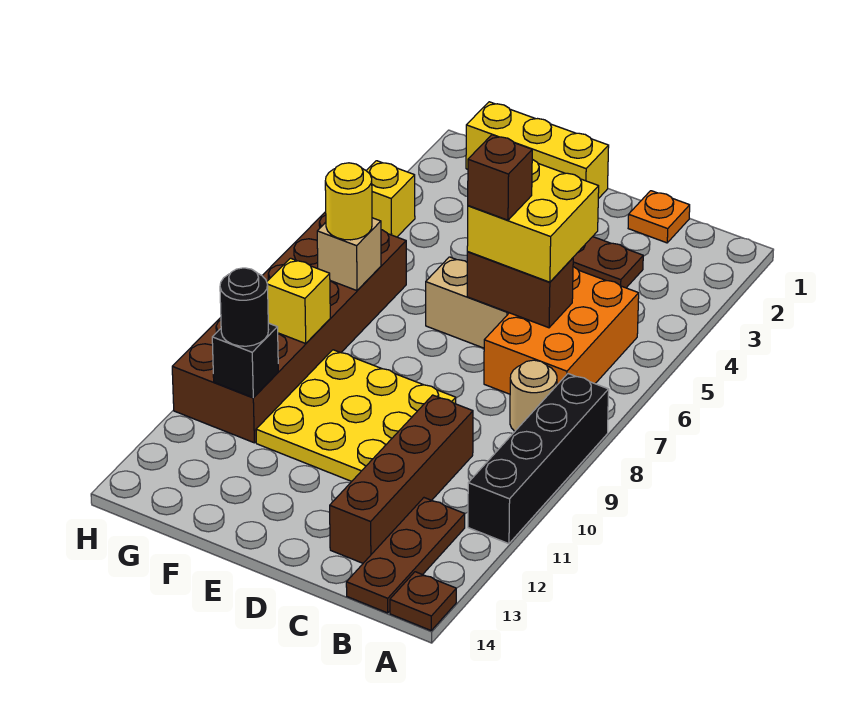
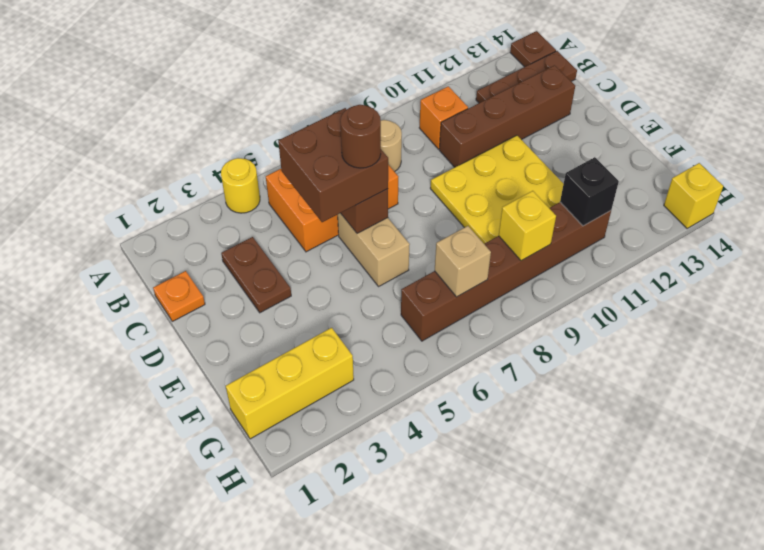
black 1x4 brick [468,374,609,544] -> none
none -> orange 1x1 brick [419,86,468,149]
yellow 2x2 brick [467,159,599,282] -> brown 2x2 brick [278,108,388,222]
brown 1x1 brick [468,135,532,220] -> brown 1x1 round brick [340,105,381,168]
yellow 1x3 brick [466,102,609,199] -> yellow 1x3 brick turned to [226,328,354,439]
brown 2x6 brick [172,212,406,443] -> brown 1x6 brick [401,202,611,341]
yellow 1x1 round brick [325,163,372,240] -> yellow 1x1 round brick moved to [221,158,260,213]
black 1x1 round brick [220,268,269,346] -> none
yellow 1x1 brick [366,161,415,237] -> yellow 1x1 brick moved to [664,163,723,229]

